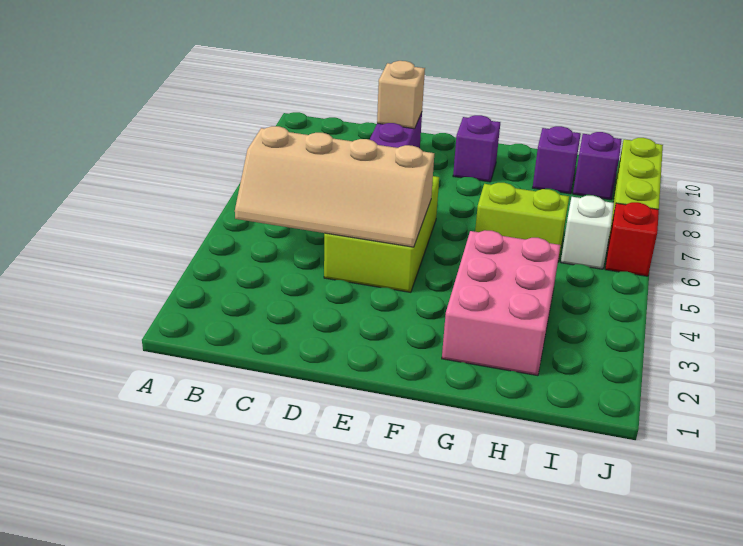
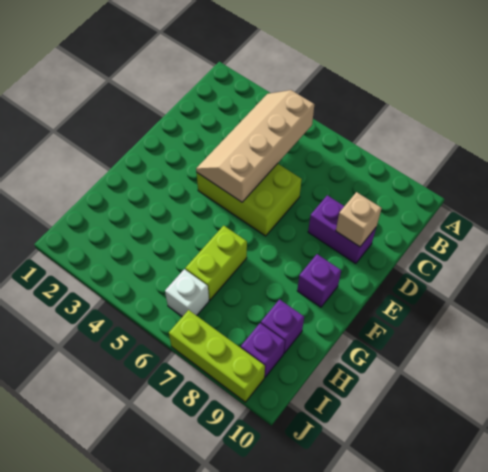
pink 2x3 brick [442,230,560,376] -> none
red 1x1 brick [605,202,659,276] -> none

